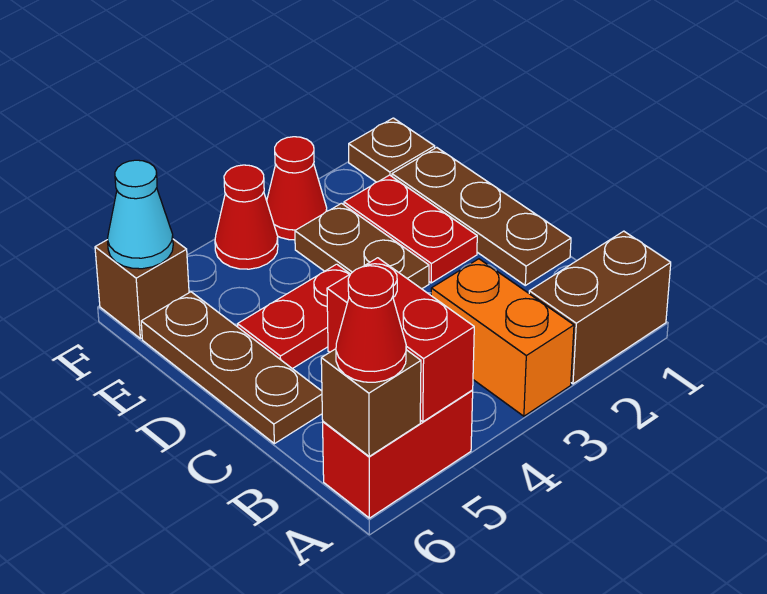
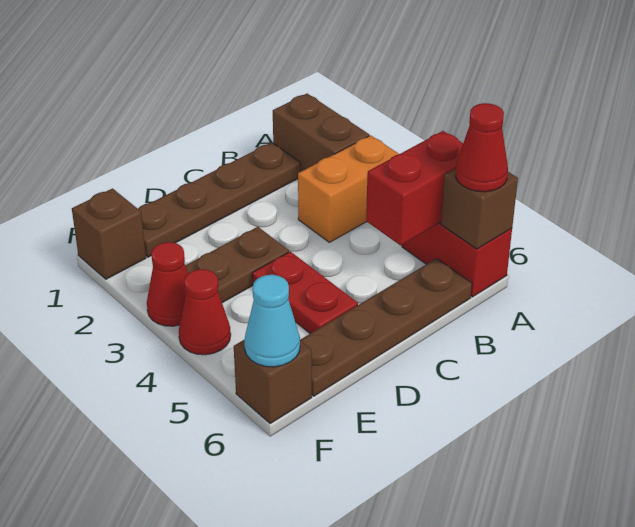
brown 1x3 plate [392,147,571,285] -> brown 1x4 plate [138,142,301,257]
brown 1x3 plate [141,292,322,444] -> brown 1x4 plate [300,258,472,396]
red 1x2 plate [344,175,477,283] -> none
brown 1x1 plate [349,118,435,182] -> brown 1x1 brick [72,189,146,279]

